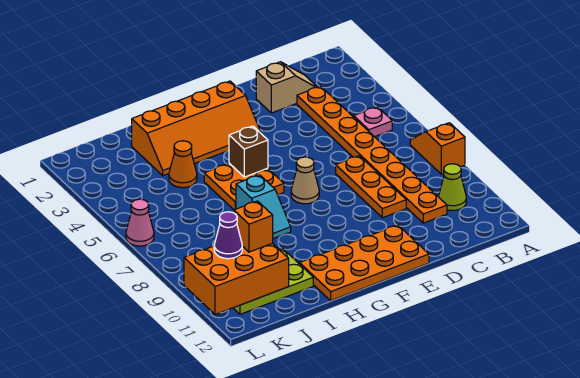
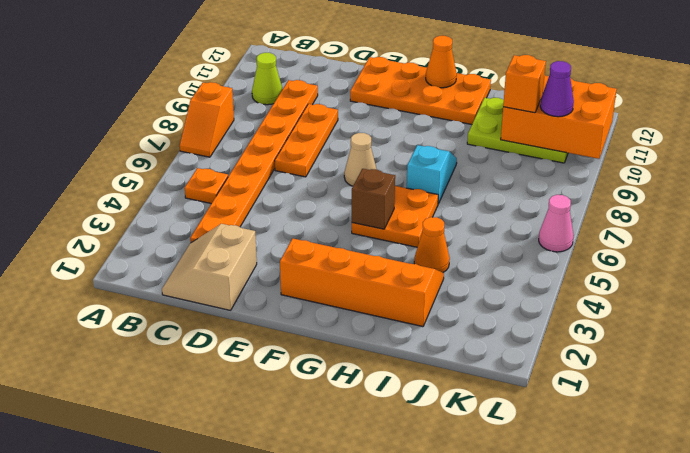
pink 1x1 plate [354,107,392,137] -> orange 1x1 plate [185,168,228,204]
tan 1x2 slope [256,62,317,113] -> tan 2x2 slope [162,224,257,310]
none -> orange 1x1 cone [426,36,457,88]

